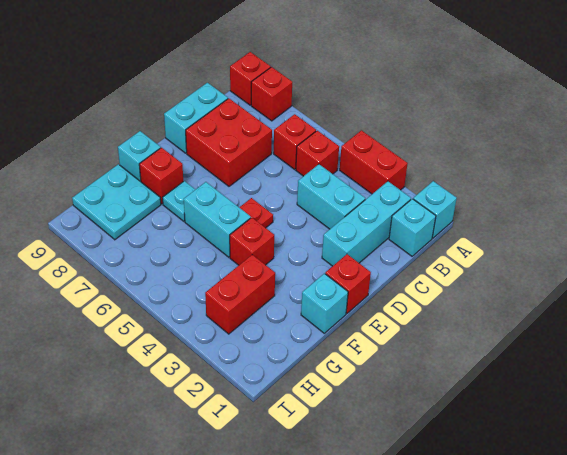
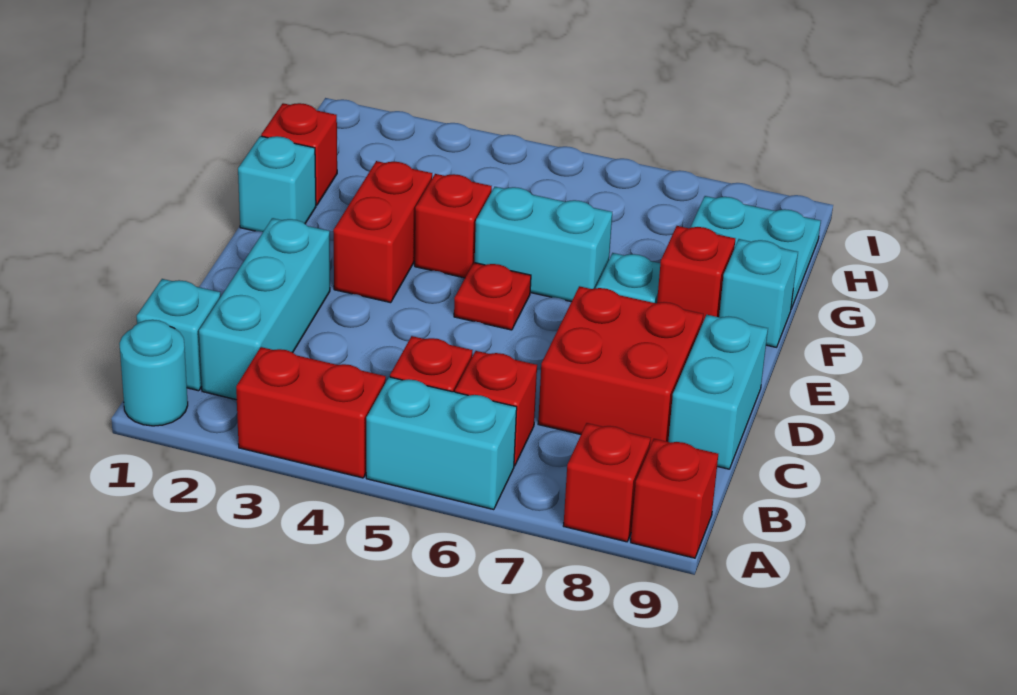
cyan 1x1 brick [413,181,457,238] -> cyan 1x1 round brick [119,320,188,426]
cyan 1x2 brick [297,164,365,229] -> cyan 1x2 brick moved to [366,377,517,510]
red 1x1 brick [325,254,371,313] -> red 1x1 brick moved to [261,103,337,205]
red 1x2 brick [205,255,275,334] -> red 1x2 brick moved to [333,161,432,303]

